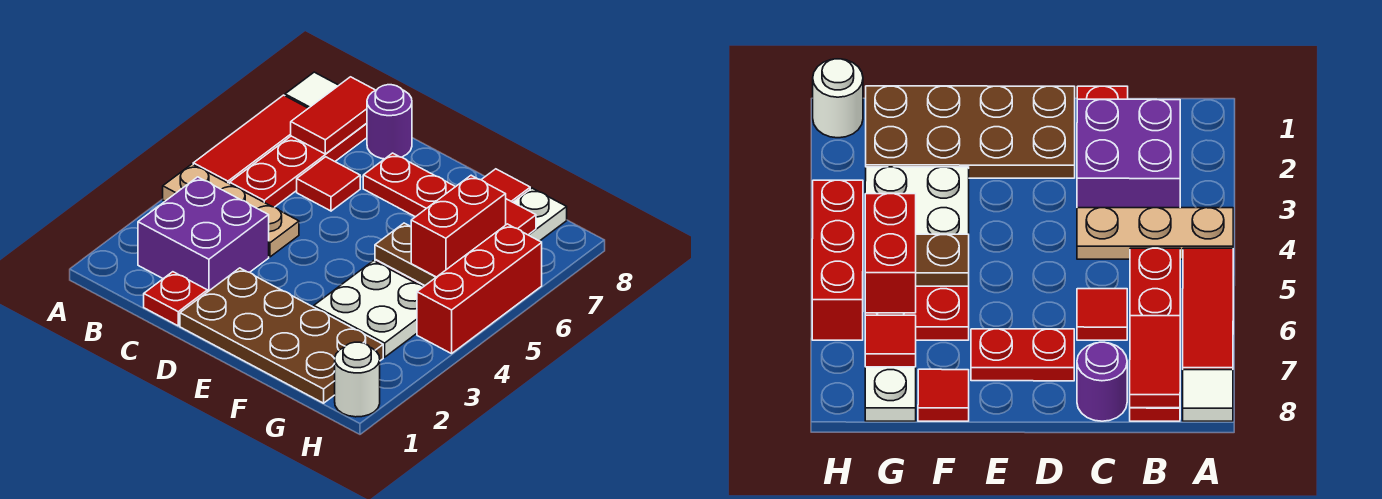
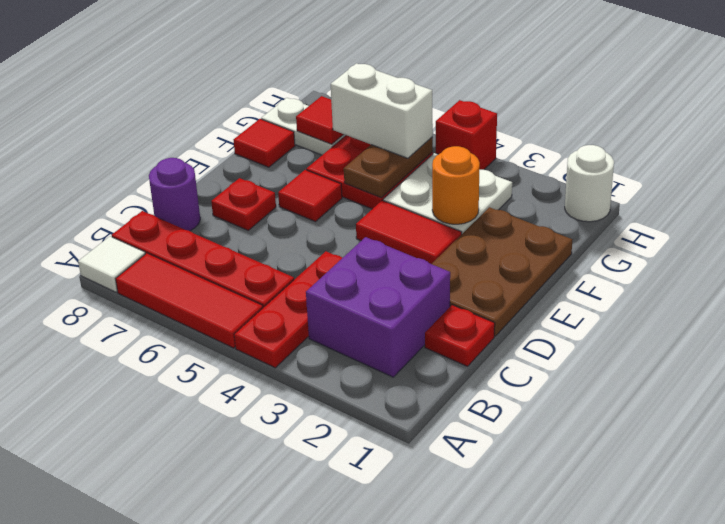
tan 1x3 plate [163,164,299,257] -> red 1x3 plate [234,251,342,368]
red 1x2 tile [291,77,375,154] -> red 1x2 tile moved to [356,200,462,264]
red 1x1 tile [297,157,360,211] -> red 1x1 tile moved to [278,170,342,222]
brown 2x4 plate [180,268,383,403] -> brown 2x3 plate [432,207,572,336]
red 1x2 plate [363,153,455,217] -> red 1x1 plate [211,178,276,230]
none -> orange 1x1 round brick [432,146,480,224]
red 1x2 brick [411,175,506,277] -> white 1x2 brick [331,63,433,158]
red 1x3 brick [417,224,542,354] -> red 1x1 brick [436,100,497,170]

